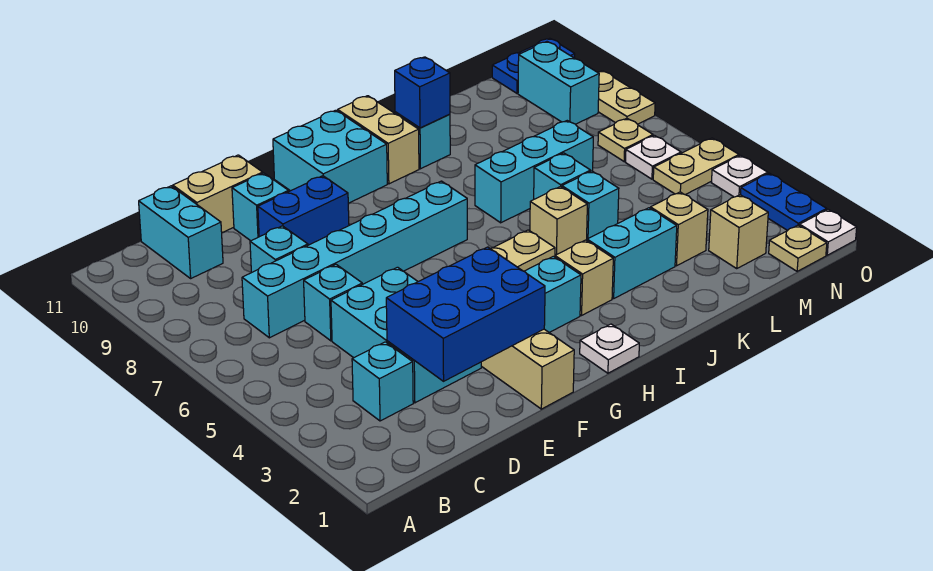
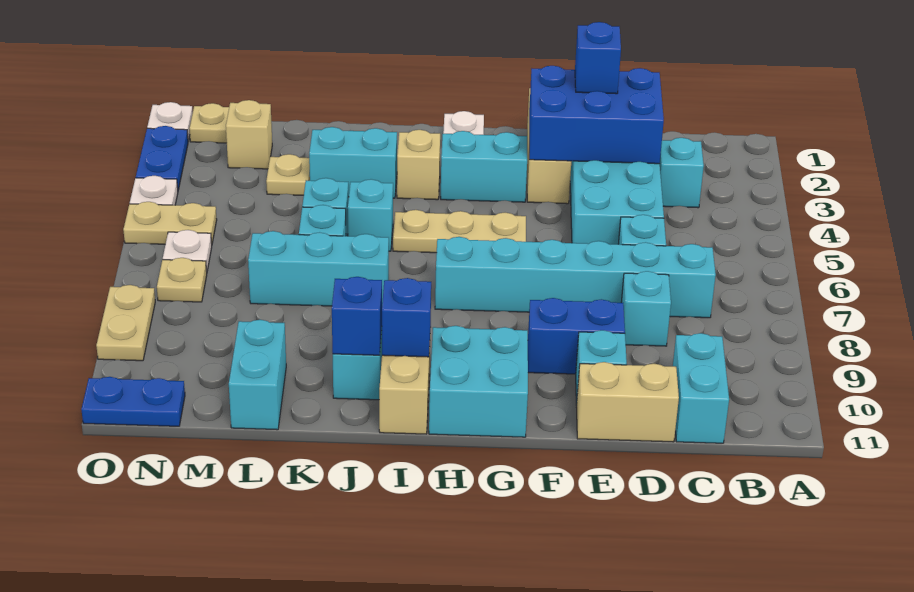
none -> blue 1x1 brick [575,22,621,94]
none -> blue 1x1 brick [382,278,431,357]
tan 1x1 brick [530,186,587,255] -> cyan 1x1 brick [348,179,393,251]
tan 1x1 brick [650,192,708,266] -> tan 1x1 plate [266,154,310,195]
cyan 1x2 brick [518,42,599,124] -> cyan 1x2 brick moved to [229,320,286,430]

